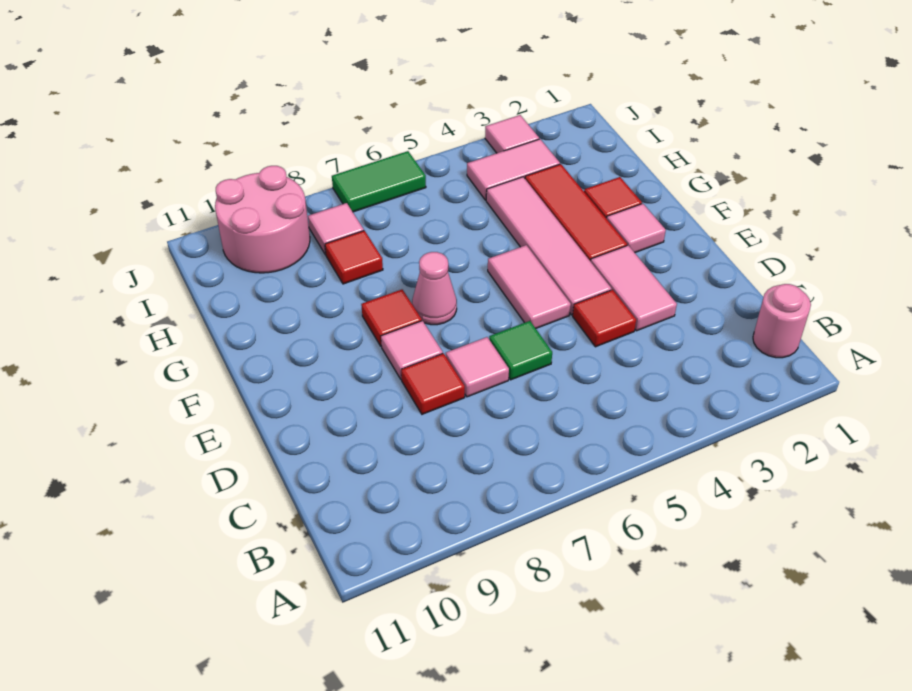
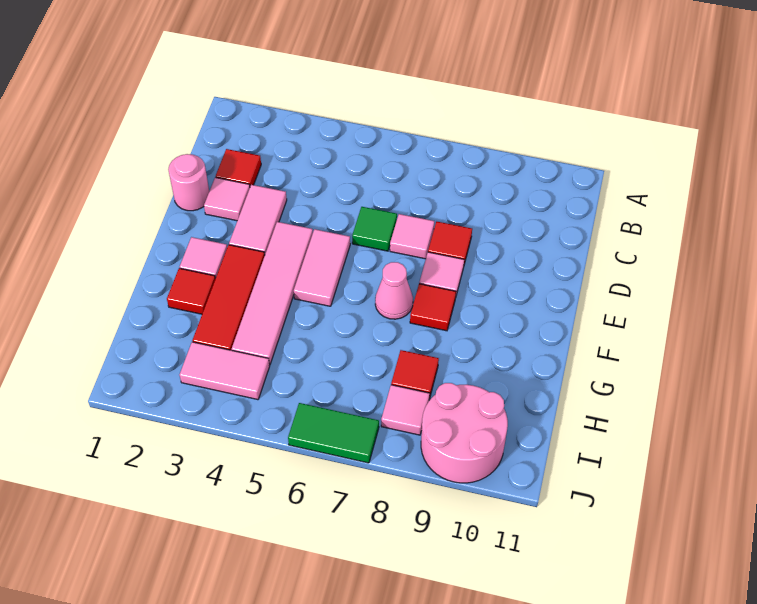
pink 1x1 round brick [753,284,811,358] -> pink 1x1 round brick moved to [168,154,209,211]
red 1x1 tile [573,290,636,347] -> red 1x1 tile moved to [216,149,261,186]
pink 1x1 tile [485,115,539,153] -> pink 1x1 tile moved to [204,178,250,221]

